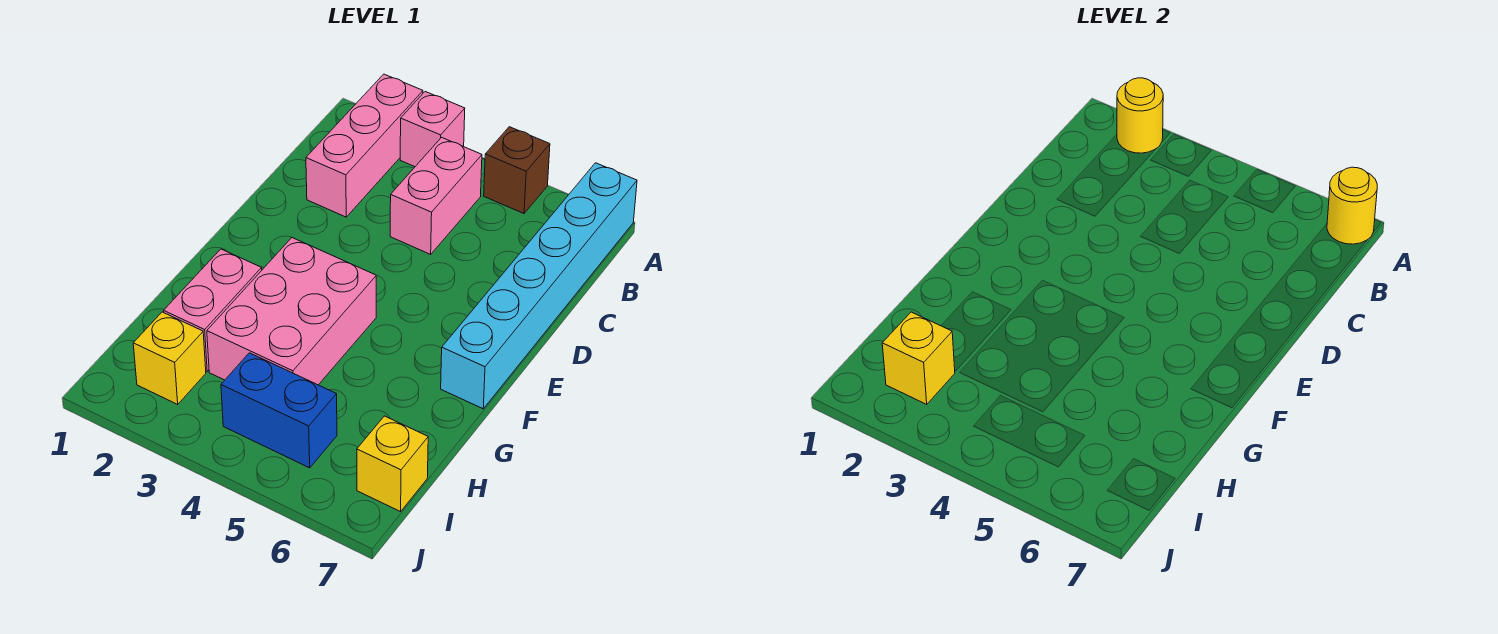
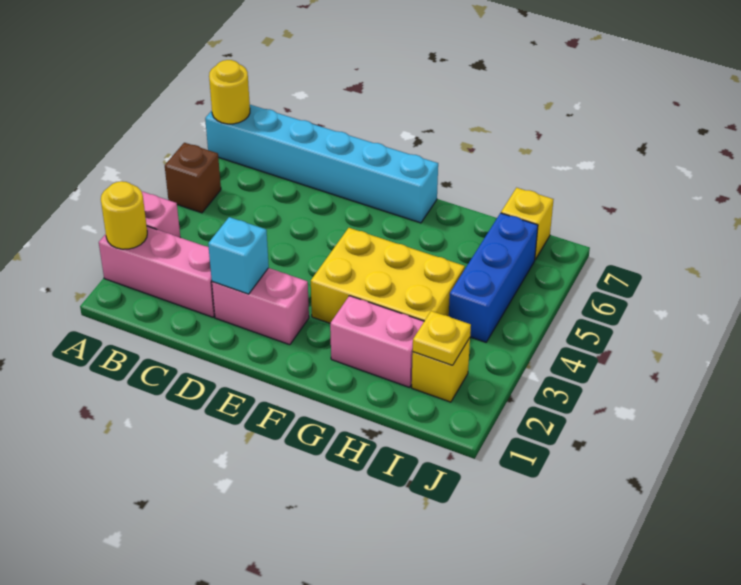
pink 1x2 brick [390,137,482,254] -> pink 1x2 brick moved to [212,268,309,345]
none -> cyan 1x1 brick [208,217,269,294]
pink 2x3 brick [207,238,376,385] -> yellow 2x3 brick [311,228,465,323]
yellow 1x1 brick [882,312,955,404] -> yellow 1x1 plate [413,311,471,365]
blue 1x2 brick [221,353,337,468] -> blue 1x3 brick [449,213,538,342]

